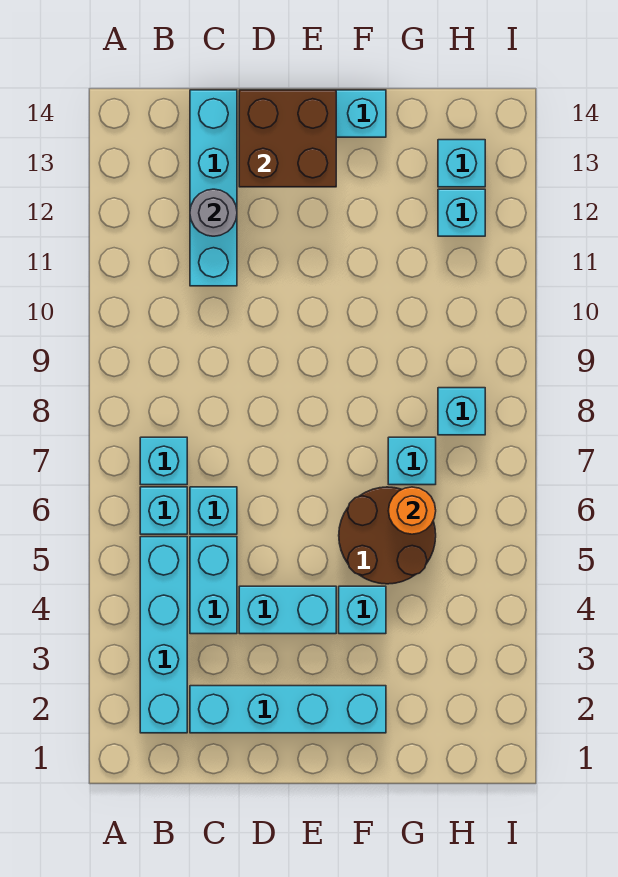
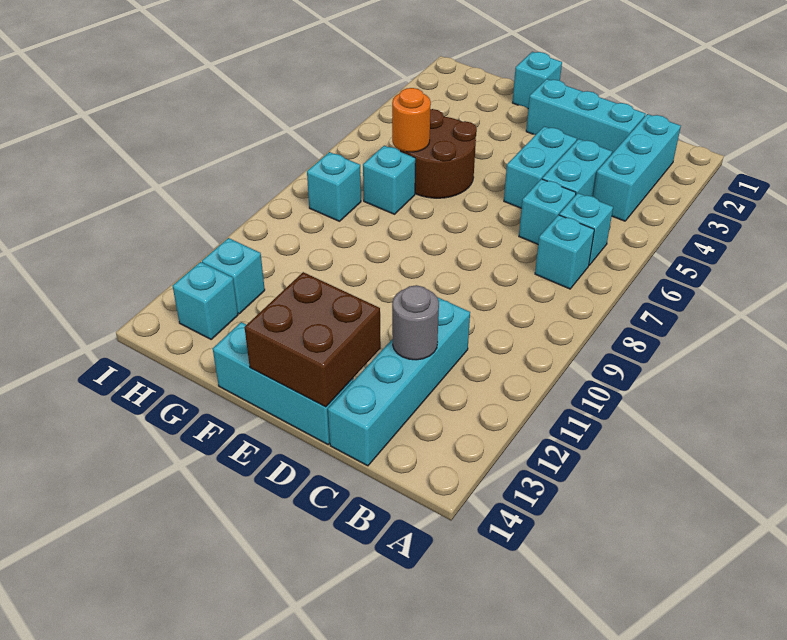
cyan 1x4 brick [140,537,187,733] -> cyan 1x3 brick [593,114,681,221]
cyan 1x4 brick [190,686,386,733] -> cyan 1x3 brick [526,79,645,153]
cyan 1x2 brick [239,586,336,634] -> cyan 1x2 brick turned to [504,126,577,208]
cyan 1x1 brick [339,586,386,634] -> cyan 1x1 brick moved to [513,52,562,109]

